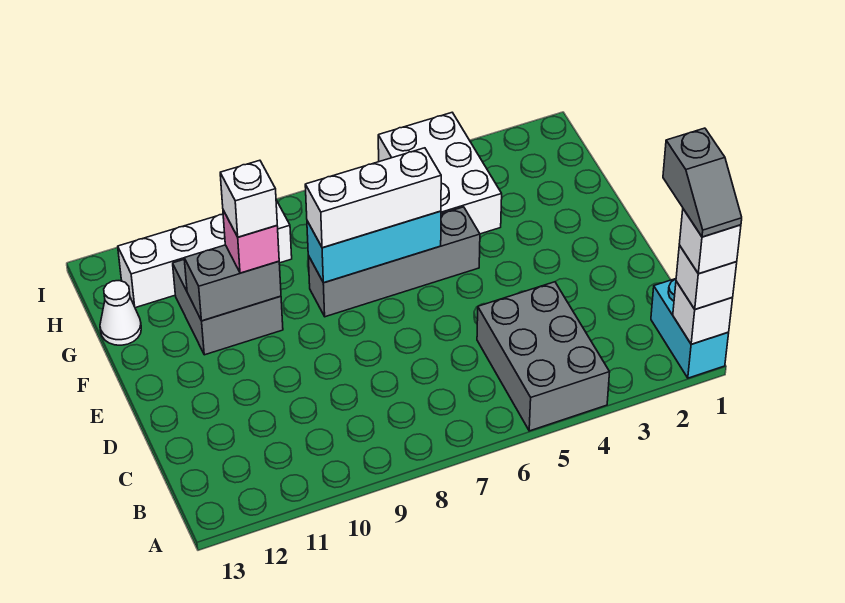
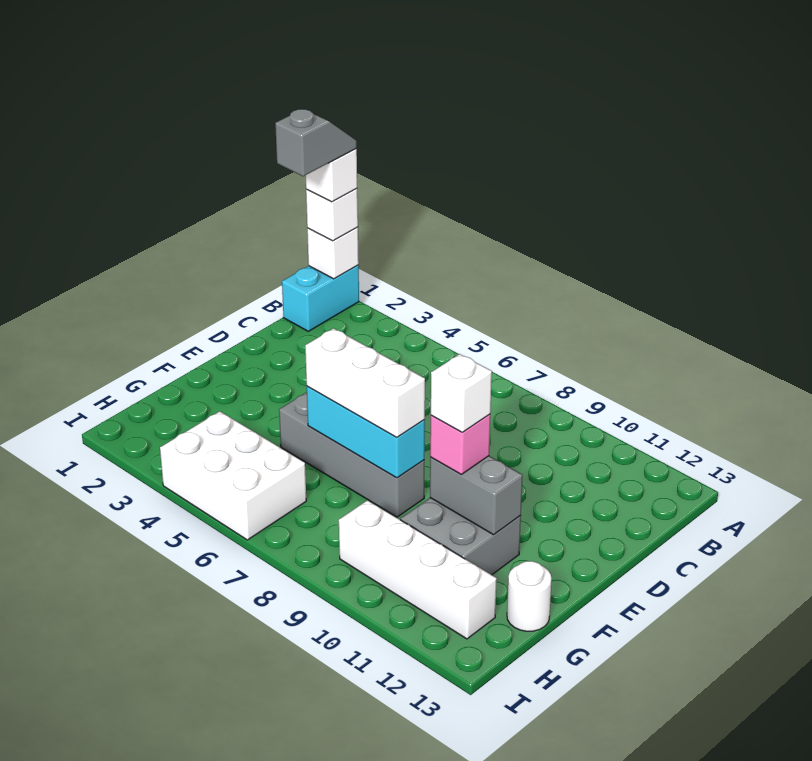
grey 2x3 brick [477,282,610,431] -> none
white 2x3 brick [378,113,502,234] -> white 2x3 brick turned to [160,411,306,540]
white 1x1 cone [100,281,141,345] -> white 1x1 round brick [507,561,551,631]

